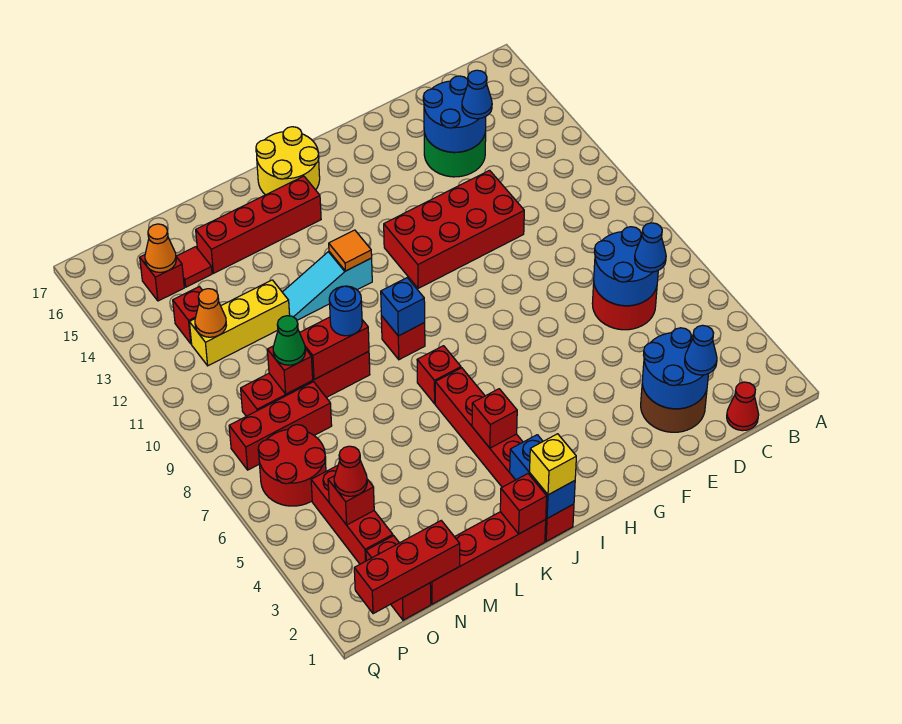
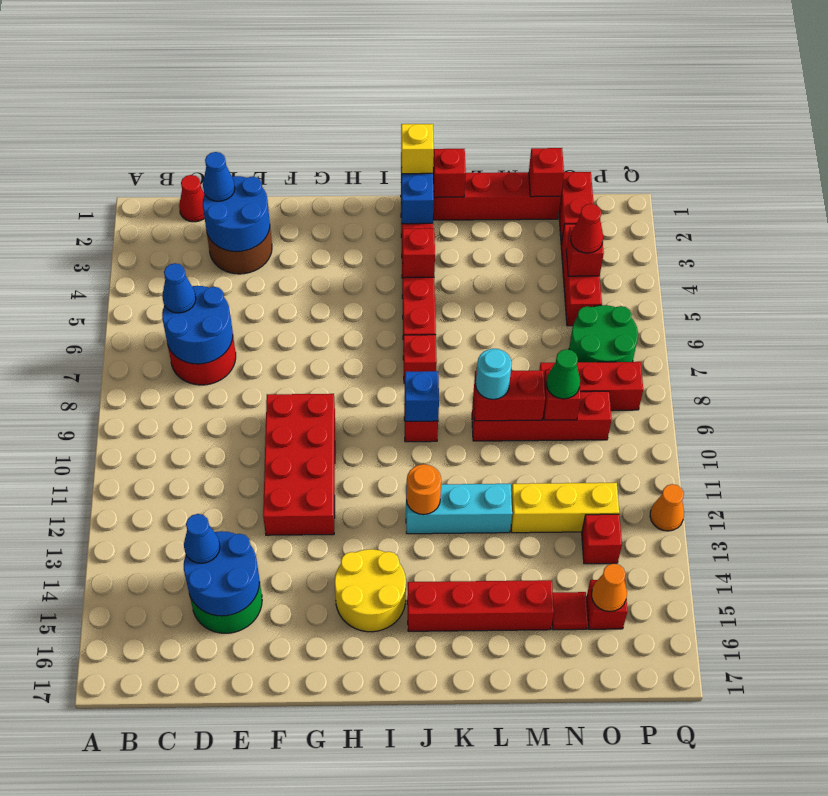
red 2x4 brick [384,170,524,288] -> red 2x4 brick turned to [263,394,335,535]
yellow 2x2 round brick [256,127,320,195] -> yellow 2x2 round brick moved to [335,549,406,632]
cyan 1x3 slope [282,252,372,320] -> cyan 1x3 brick [406,484,512,534]
orange 1x1 tile [329,230,372,271] -> orange 1x1 round brick [406,464,441,515]
blue 1x1 round brick [329,286,362,336] -> cyan 1x1 round brick [476,349,512,399]
red 1x3 brick [354,521,460,614] -> red 1x1 brick [529,148,564,197]
red 2x2 round brick [258,425,326,506] -> green 2x2 round brick [569,305,638,362]
orange 1x1 cone [195,289,226,337] -> orange 1x1 cone moved to [650,484,684,531]

